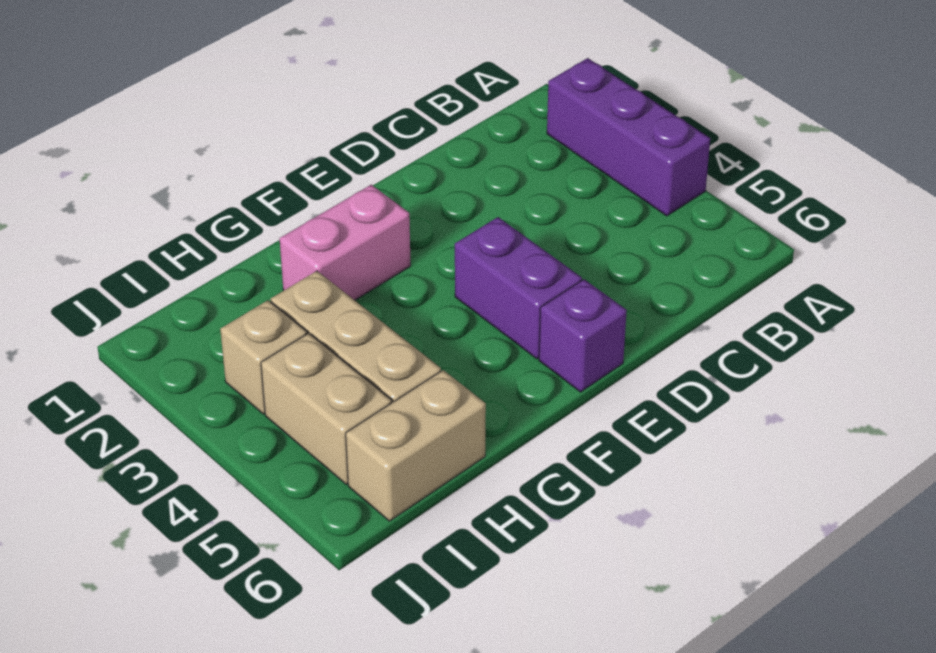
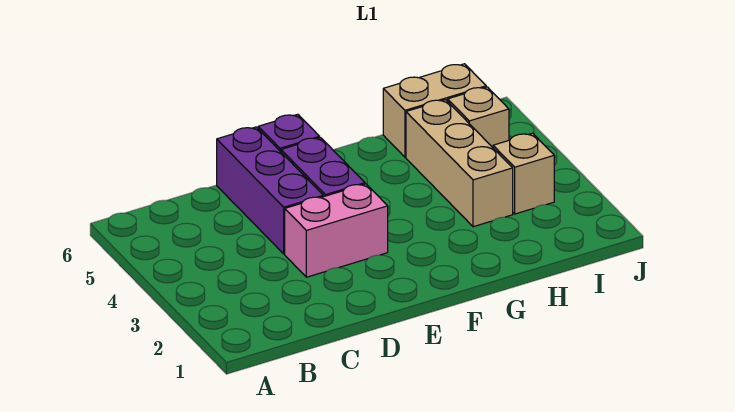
purple 1x3 brick [547,58,710,216] -> purple 1x3 brick moved to [217,127,323,254]
pink 1x2 brick [280,185,411,300] -> pink 1x2 brick moved to [285,184,388,277]
tan 1x2 brick [261,333,392,484] -> tan 1x1 brick [448,87,509,147]

